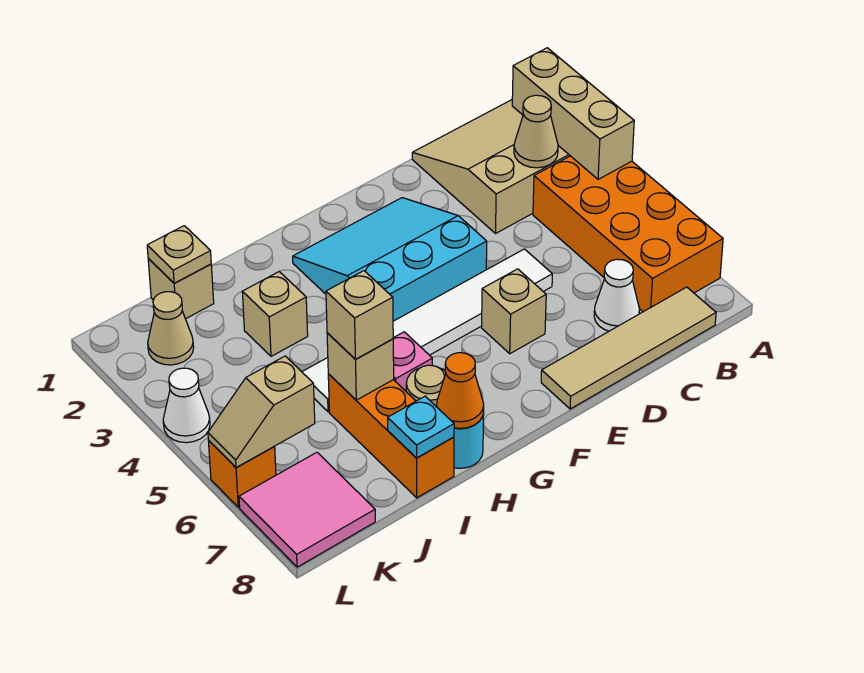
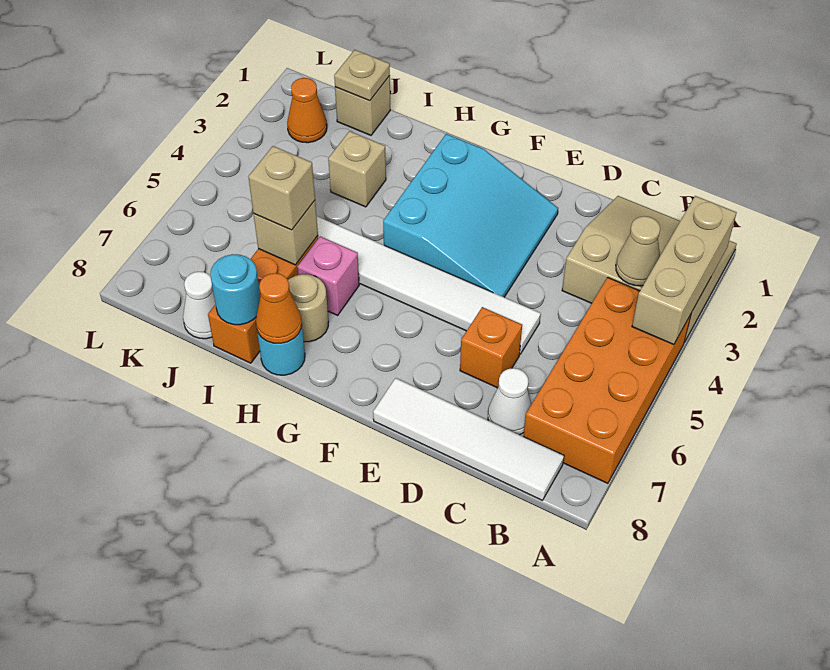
tan 1x4 tile [541,287,716,409] -> white 1x4 tile [373,378,564,500]
cyan 3x3 slope [293,198,487,321] -> cyan 3x3 slope turned to [383,134,558,297]
tan 1x1 brick [482,269,546,354] -> none
cyan 1x1 plate [388,396,454,458] -> cyan 1x1 round brick [210,254,260,325]
tan 1x1 cone [148,292,194,365] -> orange 1x1 cone [287,78,327,143]
tan 1x2 slope [208,356,315,468] -> none
pink 2x2 tile [239,452,375,567] -> none
white 1x1 cone [163,368,210,443] -> white 1x1 cone moved to [183,272,215,339]
orange 1x1 brick [209,441,276,507] -> orange 1x1 brick moved to [460,307,522,388]

